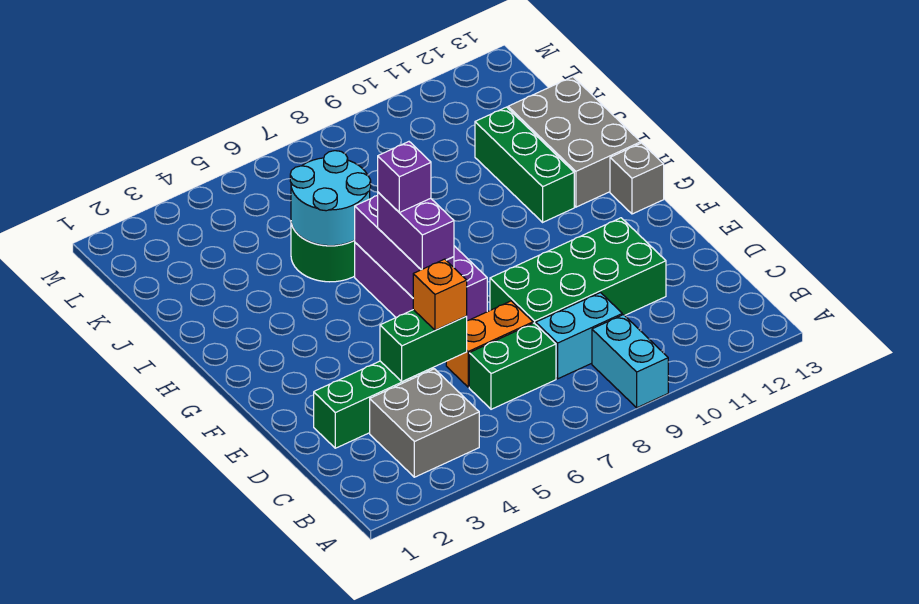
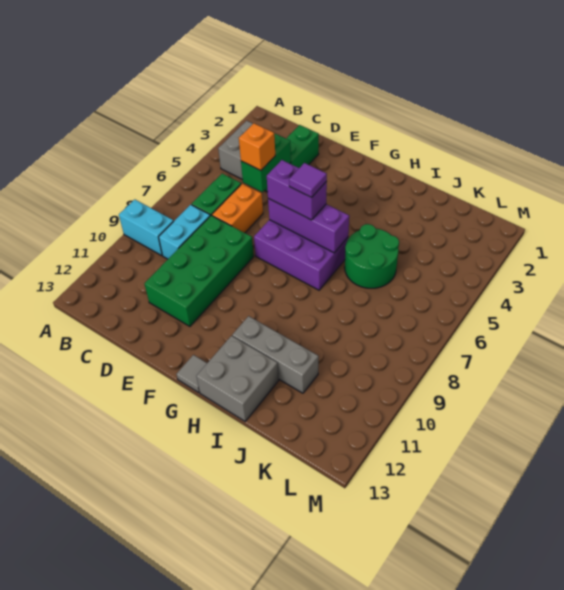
purple 1x1 brick [378,142,431,212] -> purple 1x1 tile [289,163,327,197]
grey 1x1 brick [610,143,664,214] -> grey 1x1 tile [176,355,207,393]
green 1x3 brick [475,107,574,222] -> grey 1x3 brick [232,316,319,393]
grey 2x3 brick [508,77,641,207] -> grey 2x2 brick [197,336,279,421]
cyan 2x2 round brick [290,151,371,246] -> none

